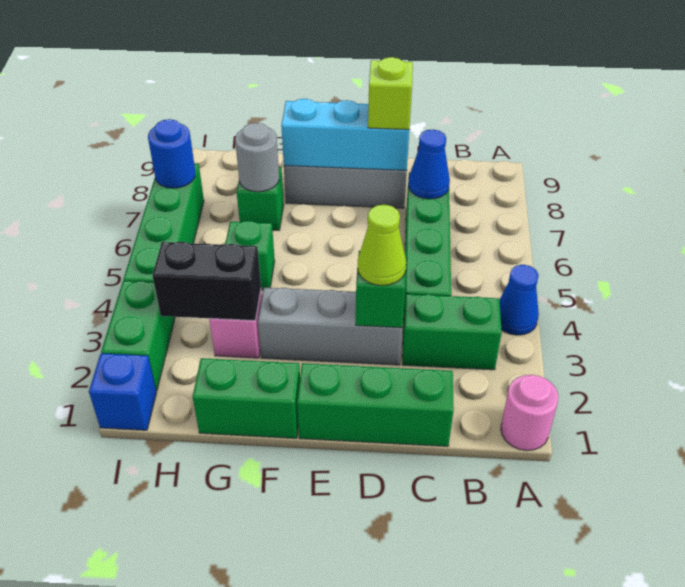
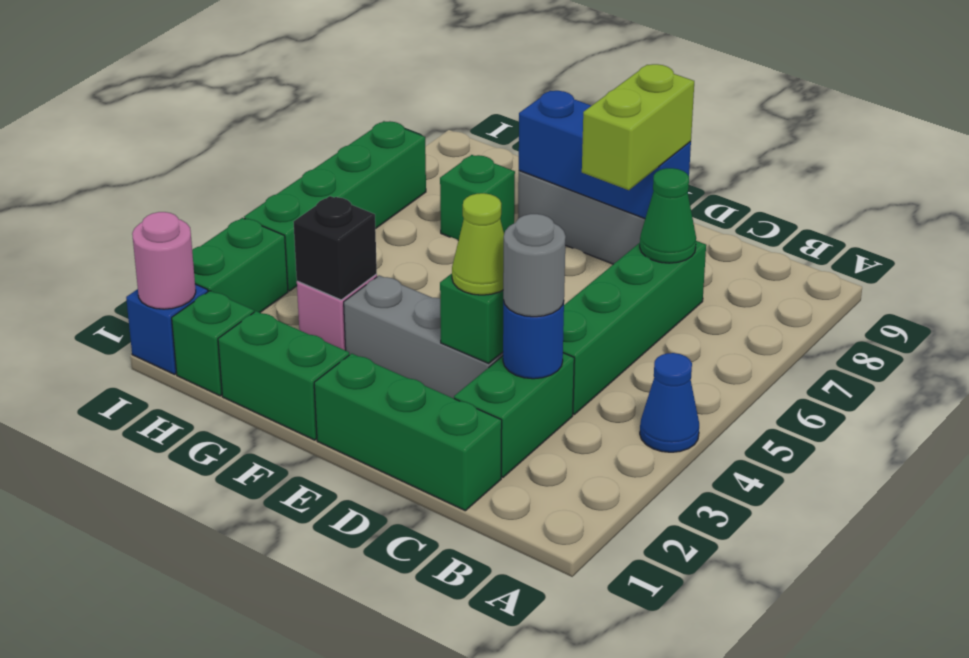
pink 1x1 round brick [501,375,558,451] -> pink 1x1 round brick moved to [132,212,196,309]
green 1x2 brick [402,294,502,370] -> green 1x2 brick turned to [454,353,574,477]
blue 1x1 cone [409,129,450,199] -> green 1x1 cone [640,168,696,263]
cyan 1x3 brick [281,99,409,170] -> blue 1x3 brick [519,91,691,218]
lime 1x1 brick [368,57,413,130] -> lime 1x2 brick [582,64,694,190]
black 1x2 brick [152,241,261,321] -> black 1x1 brick [294,196,377,300]
green 1x1 brick [225,221,275,290] -> green 1x1 brick moved to [172,291,254,396]
grey 1x1 round brick [235,123,279,192] -> grey 1x1 round brick moved to [503,214,566,317]
blue 1x1 round brick [148,119,195,188] -> blue 1x1 round brick moved to [503,301,564,379]

